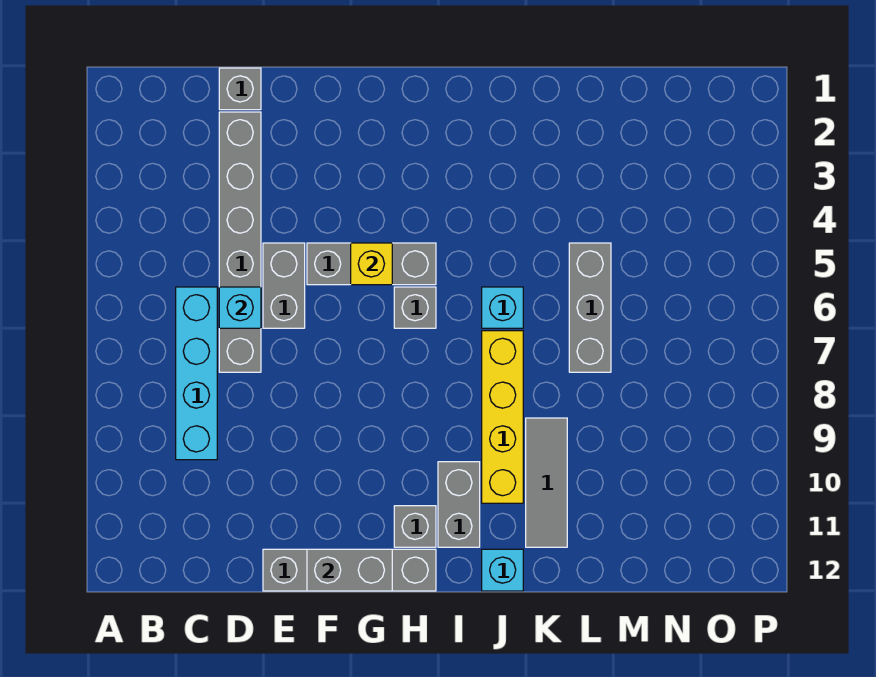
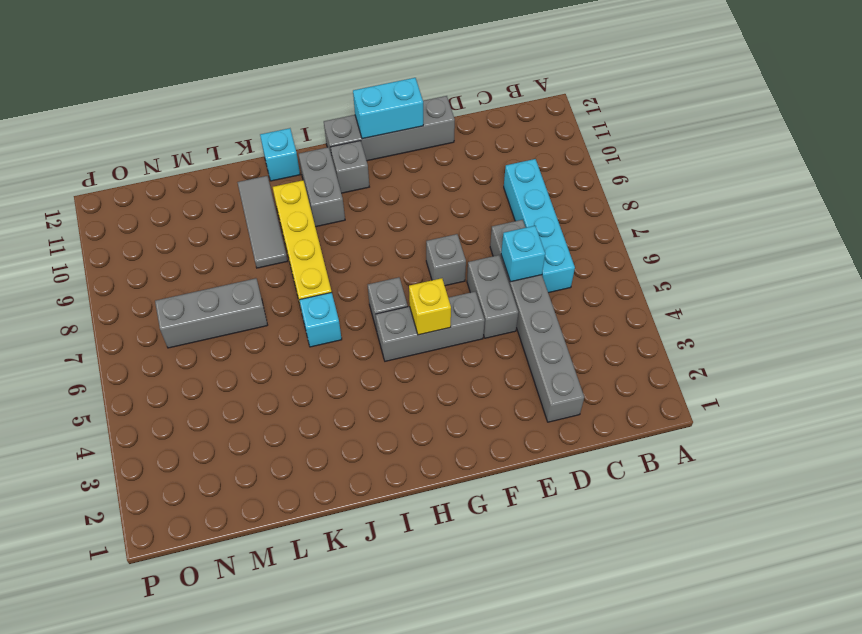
grey 1x1 brick [219,68,261,110] -> grey 1x1 brick moved to [426,234,466,286]
grey 1x2 brick [307,549,392,591] -> cyan 1x2 brick [353,78,423,139]
grey 1x3 brick [569,243,611,372] -> grey 1x3 brick turned to [155,278,267,348]

